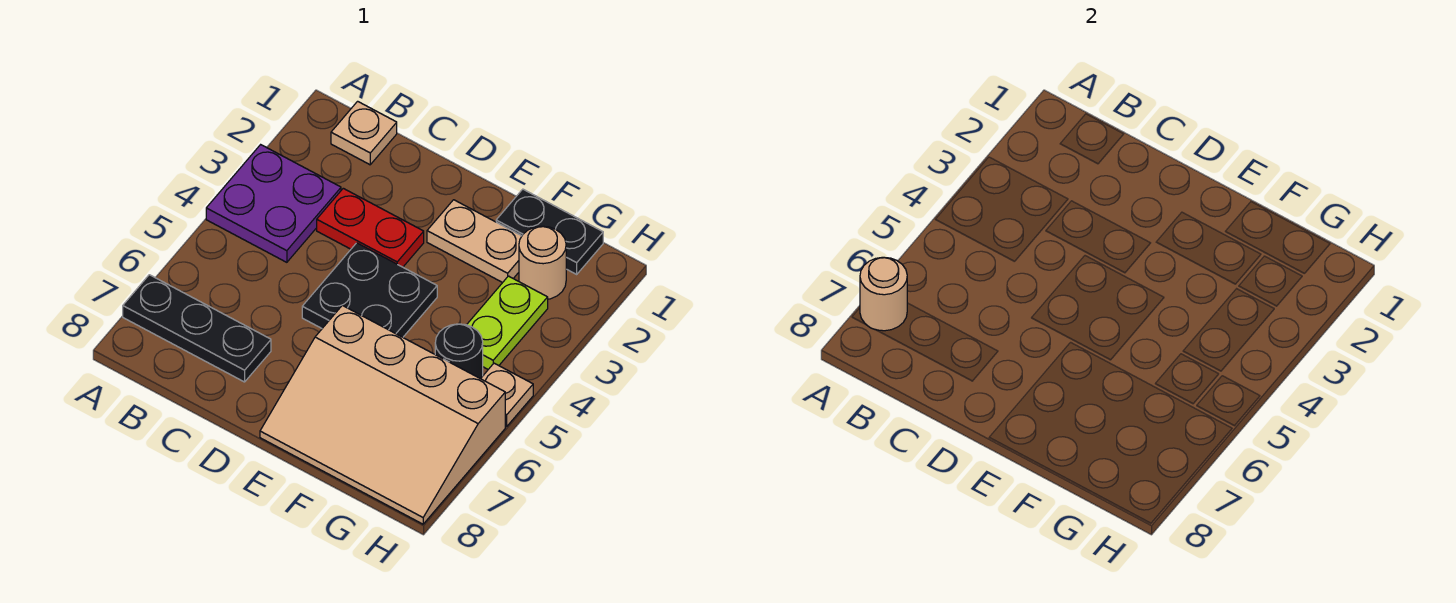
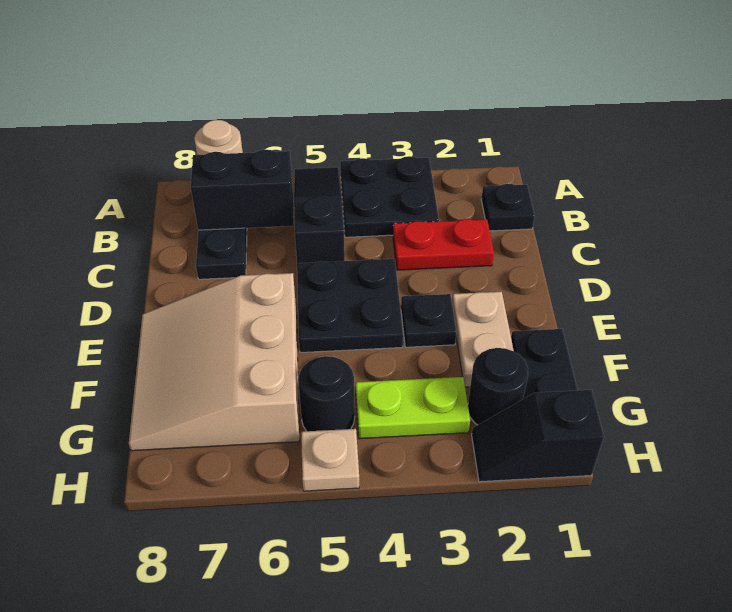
purple 2x2 plate [206,145,341,262] -> black 2x2 plate [340,156,439,237]
none -> black 1x3 slope [294,167,345,263]
tan 1x1 plate [331,101,397,165] -> black 1x1 plate [481,184,535,231]
none -> black 1x2 brick [191,150,294,230]
red 1x2 plate [317,188,424,267] -> red 1x2 plate turned to [393,219,494,270]
none -> black 1x1 plate [401,294,456,347]
tan 3x4 slope [260,305,505,524] -> tan 3x3 slope [129,273,299,451]
tan 1x1 round brick [519,226,566,299] -> black 1x1 round brick [468,348,528,425]
none -> black 1x2 slope [472,390,604,482]

